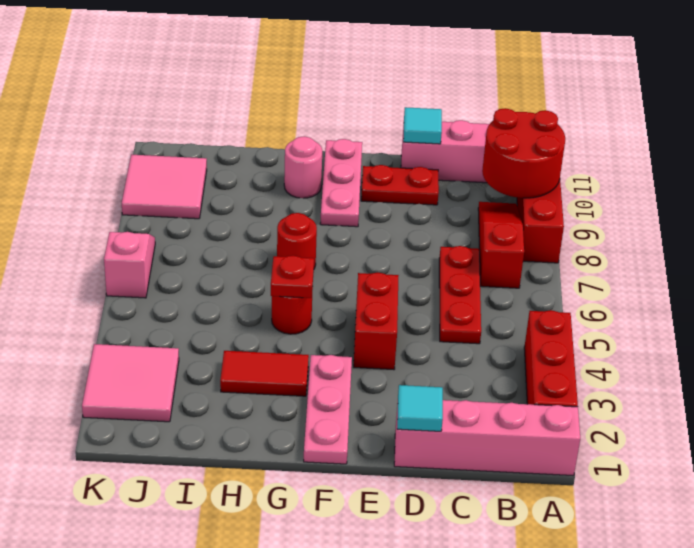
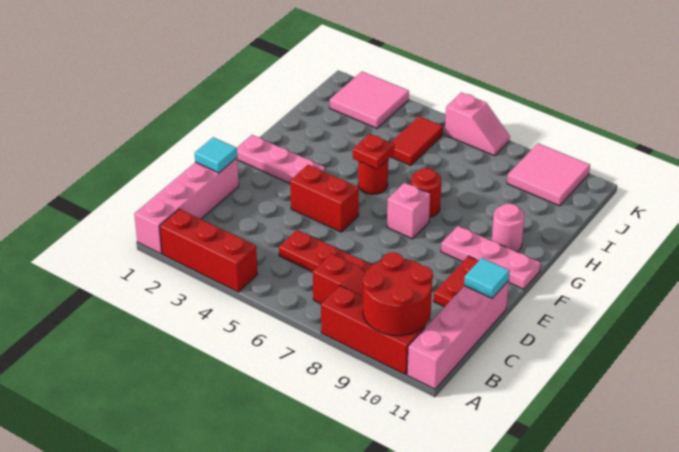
none -> pink 1x1 brick [387,183,430,239]
red 1x2 tile [220,351,309,396] -> red 1x2 tile moved to [391,116,443,165]

